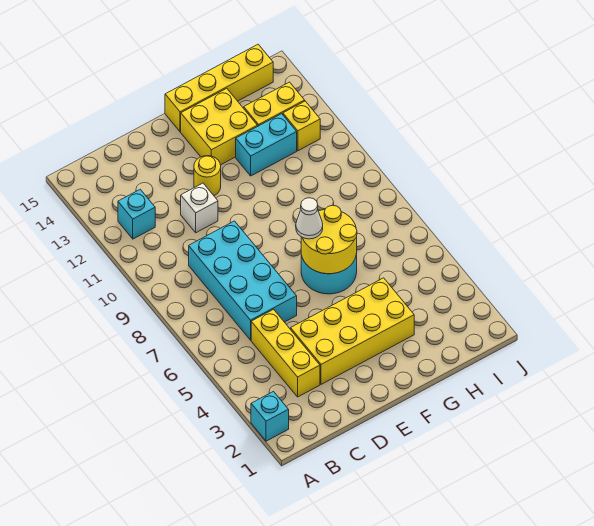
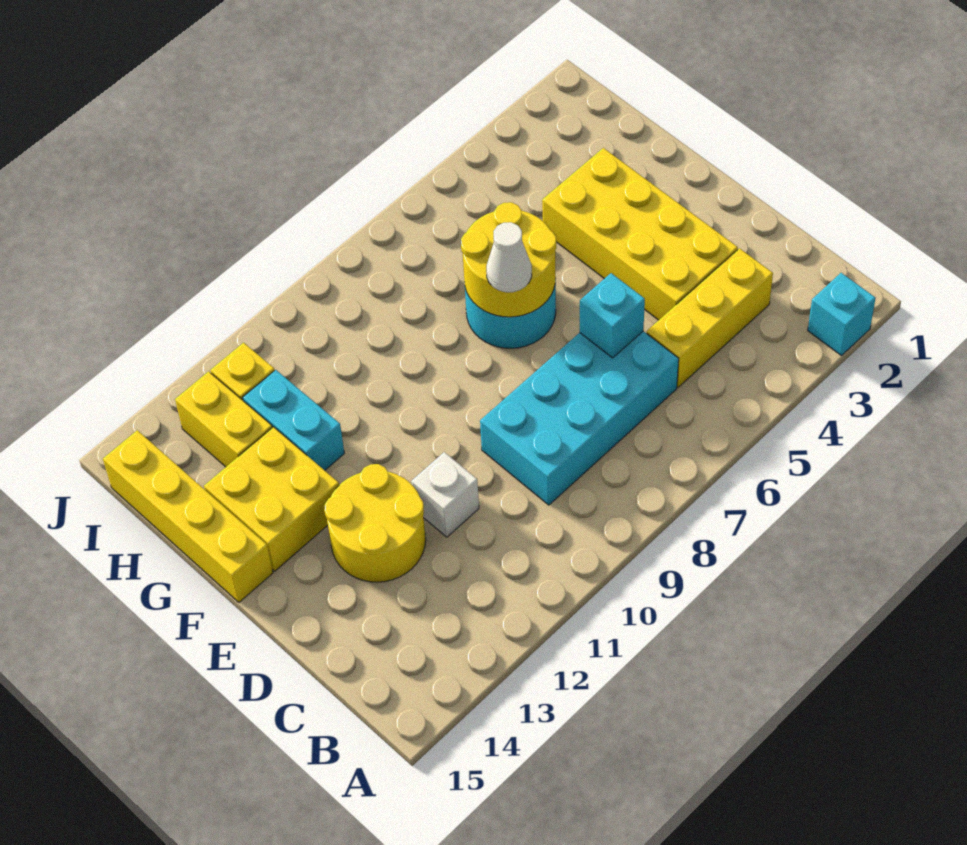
cyan 1x1 brick [118,189,155,239] -> cyan 1x1 brick moved to [580,273,645,358]
yellow 1x1 round brick [194,156,221,196] -> yellow 2x2 round brick [324,464,426,582]

